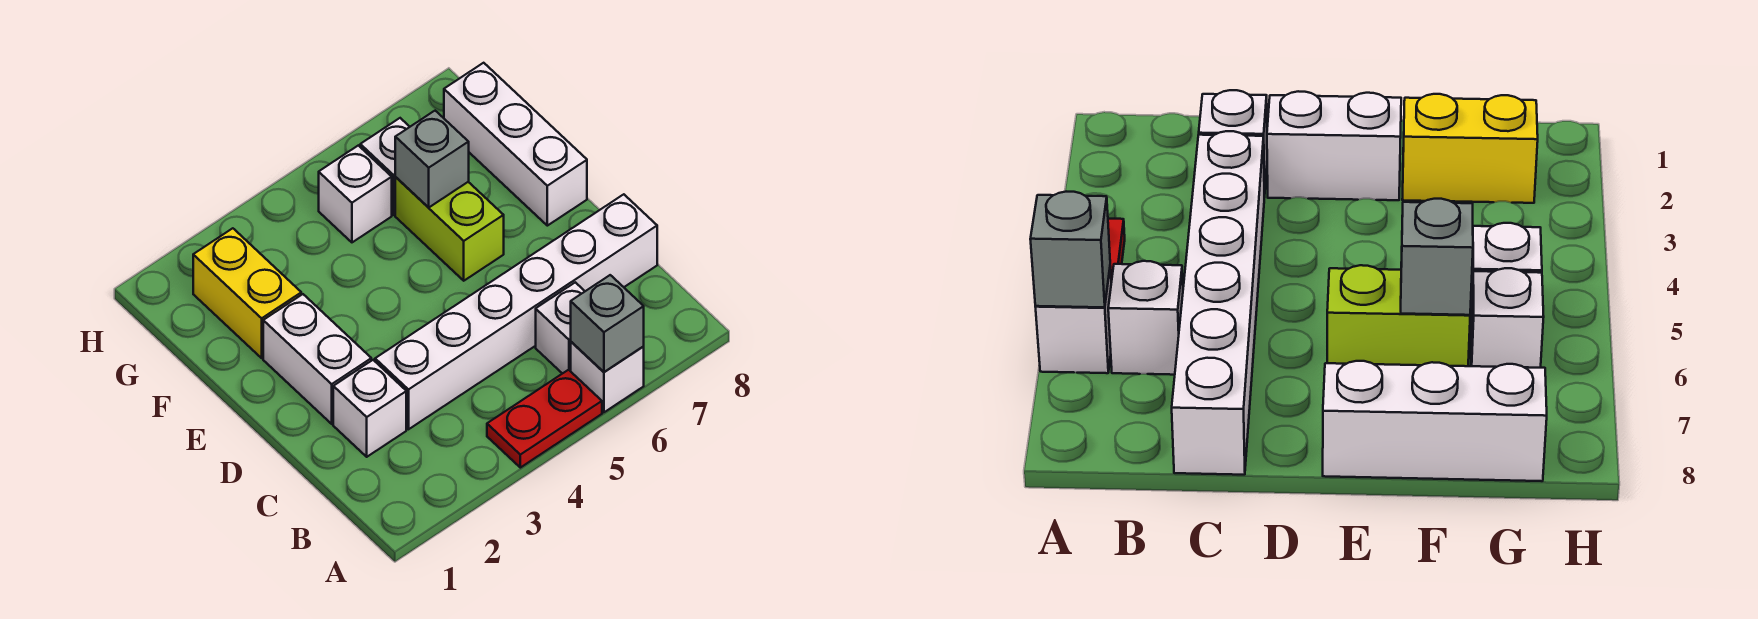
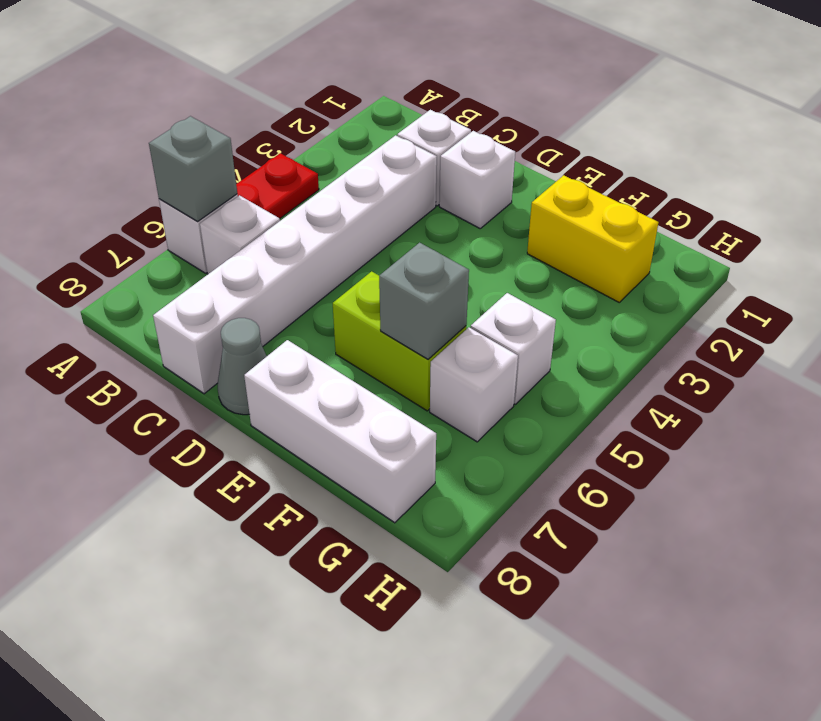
white 1x2 brick [263,294,371,424] -> white 1x1 brick [439,131,515,228]
none -> grey 1x1 cone [218,318,267,415]

